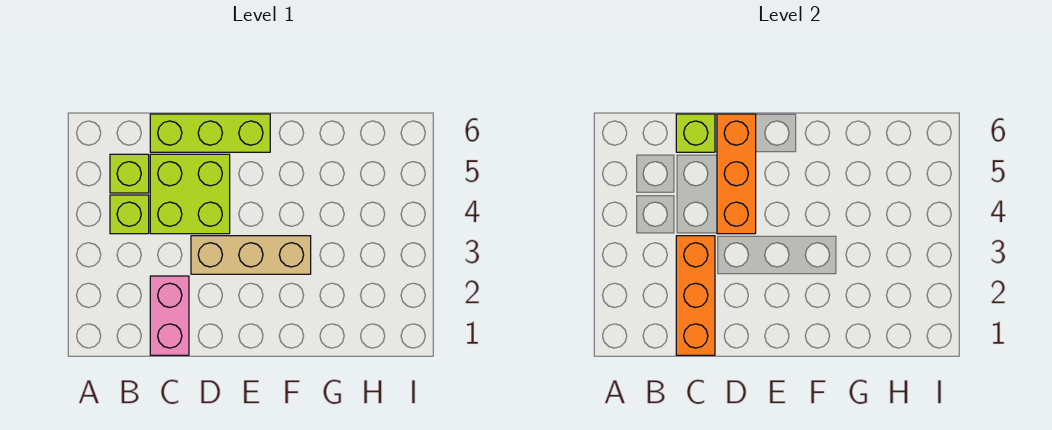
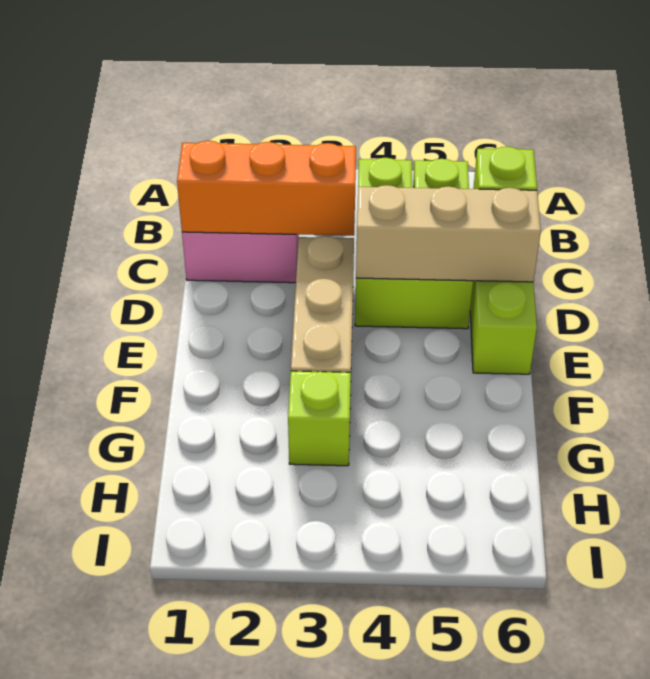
orange 1x3 brick [717,114,756,234] -> tan 1x3 brick [356,185,541,282]
none -> lime 1x1 brick [288,371,351,466]

